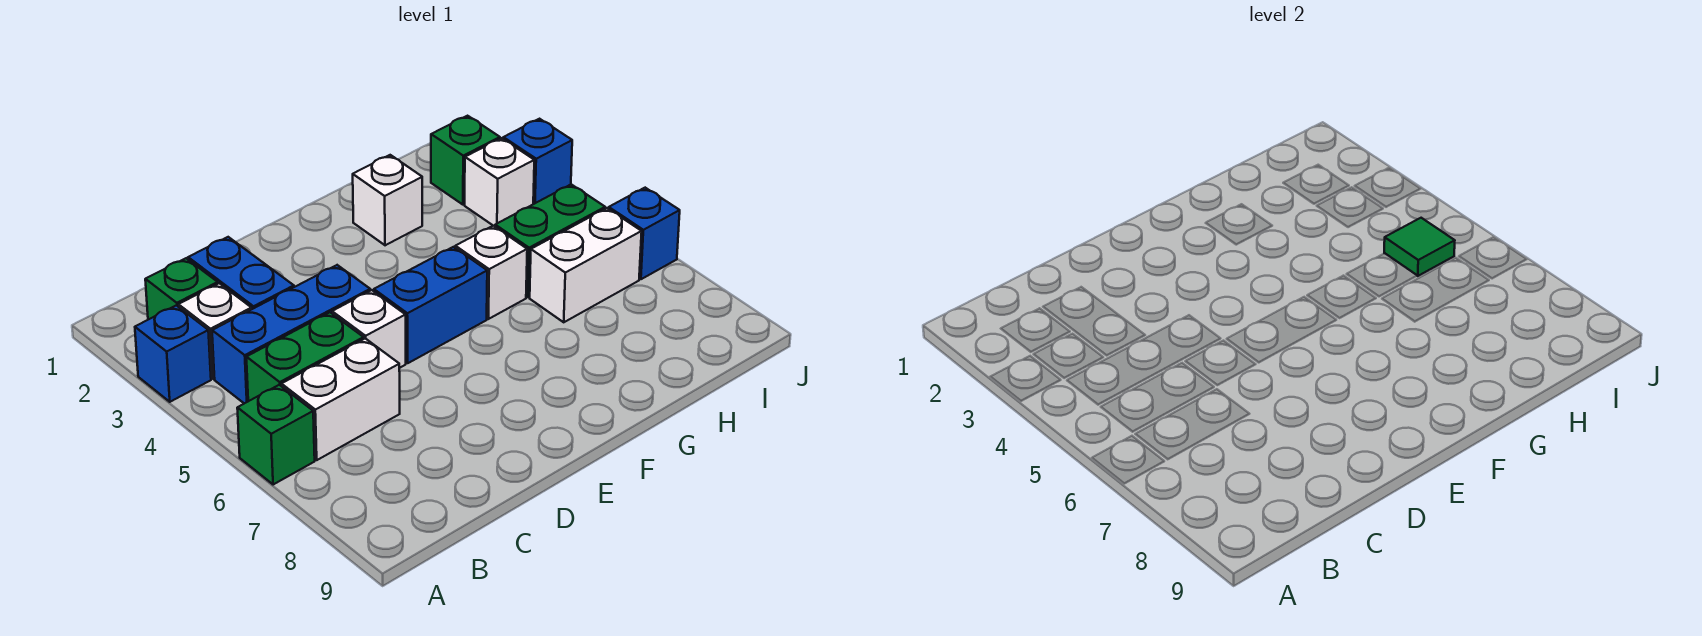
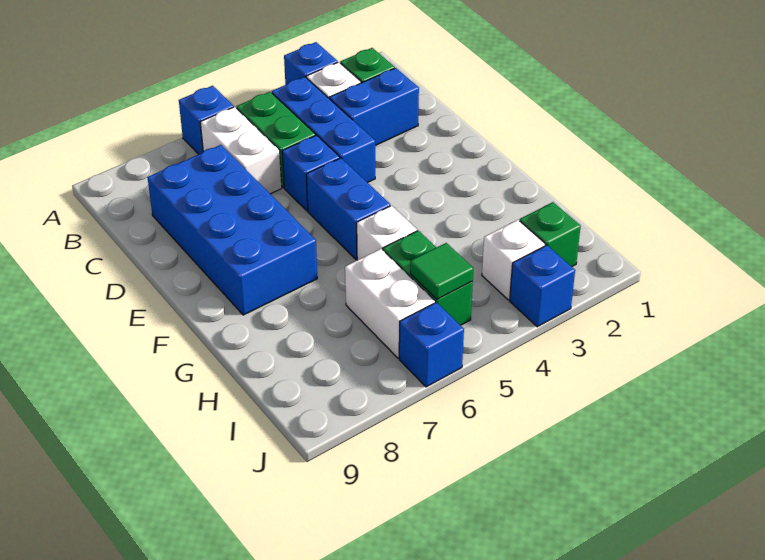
green 1x1 brick [237,385,315,485] -> blue 1x1 brick [179,86,234,154]
none -> blue 2x4 brick [147,145,317,315]
white 1x1 brick [332,290,406,368] -> blue 1x1 brick [282,135,340,211]
white 1x1 brick [353,155,422,245] -> none

